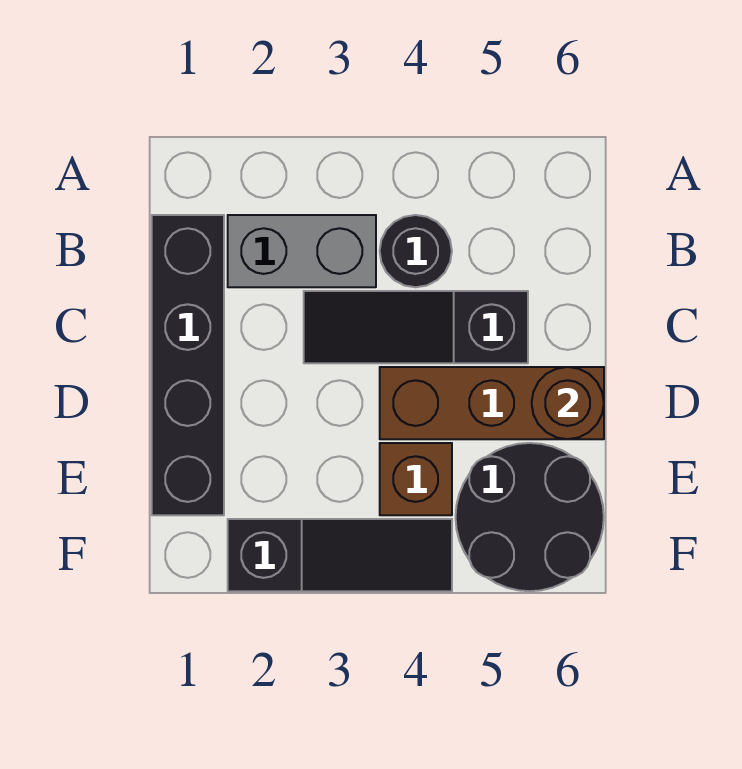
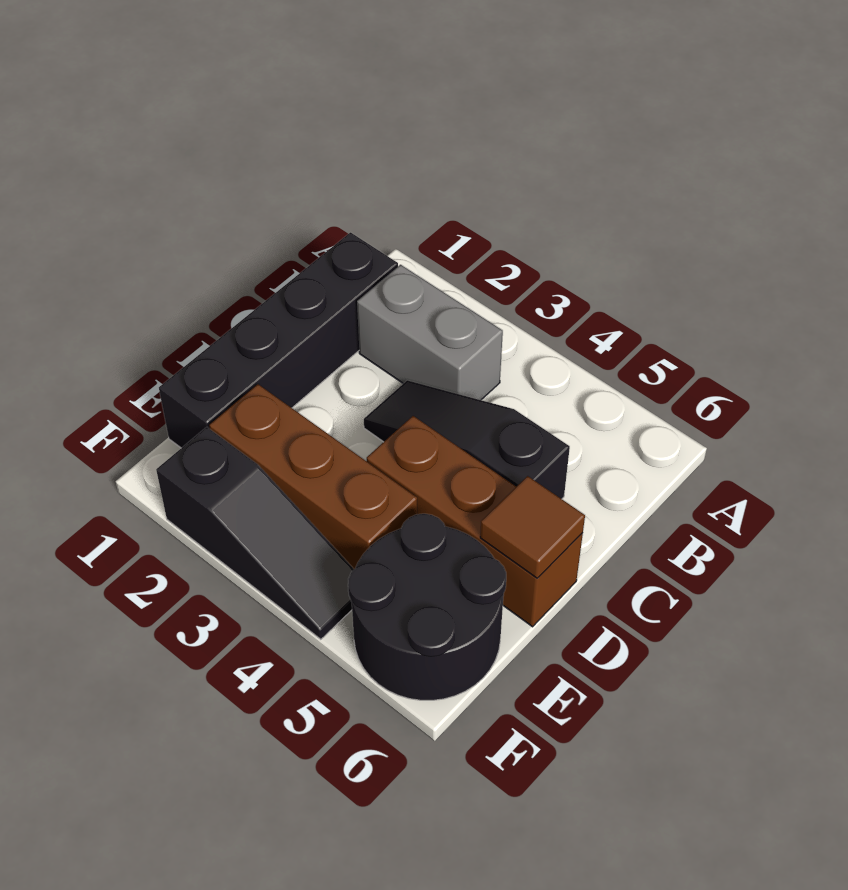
black 1x1 round brick [380,215,452,287] -> none
brown 1x1 round brick [532,367,604,439] -> brown 1x1 tile [480,476,585,578]
brown 1x1 brick [380,443,452,515] -> brown 1x3 brick [209,384,417,569]

